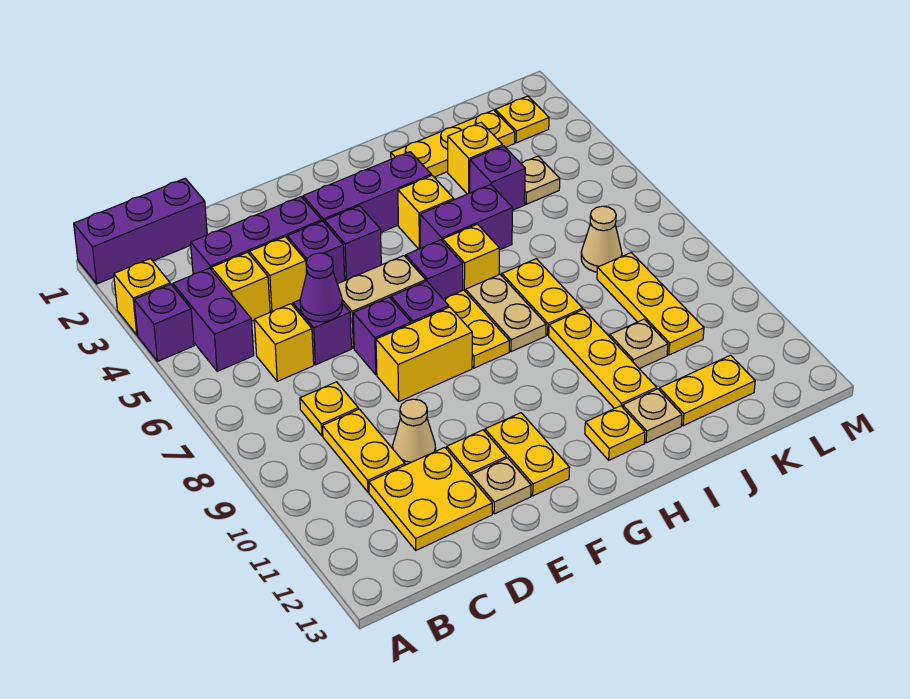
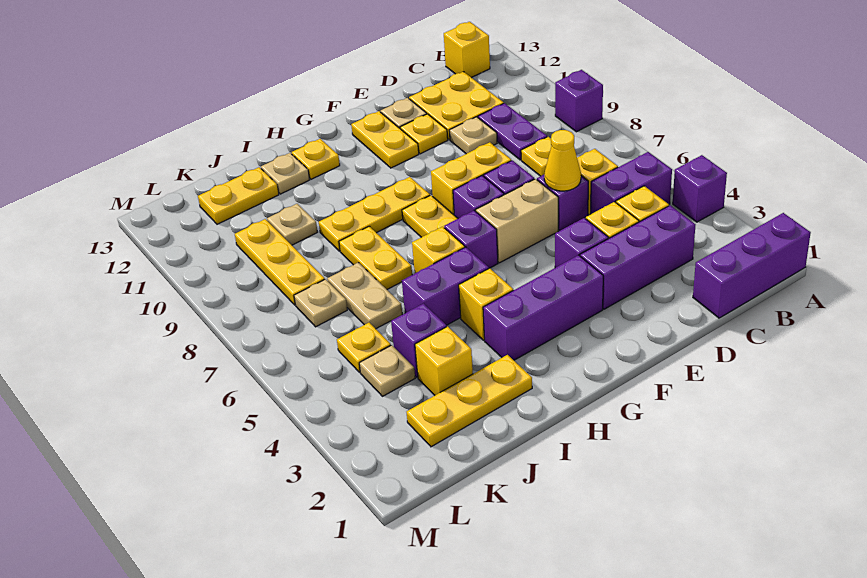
yellow 1x1 brick [114,259,170,335] -> yellow 1x1 brick moved to [444,22,490,78]
purple 1x2 brick [173,268,254,371] -> purple 1x2 brick turned to [591,152,672,214]
yellow 1x2 plate [322,409,405,492] -> purple 1x2 plate [478,103,547,160]
purple 1x1 cone [300,253,342,322] -> yellow 1x1 cone [544,130,581,191]
tan 1x1 cone [393,399,436,465] -> tan 1x1 plate [449,117,497,154]
purple 1x1 brick [324,206,381,280] -> purple 1x1 brick moved to [555,70,603,132]
tan 1x2 plate [466,275,546,352] -> tan 1x2 plate moved to [327,262,402,329]
yellow 1x3 plate [549,309,657,409] -> yellow 1x3 plate turned to [319,177,430,251]
tan 1x1 cone [581,206,622,272] -> tan 1x1 plate [294,279,347,327]
yellow 1x1 plate [495,96,549,143] -> yellow 1x1 plate moved to [337,323,391,372]

